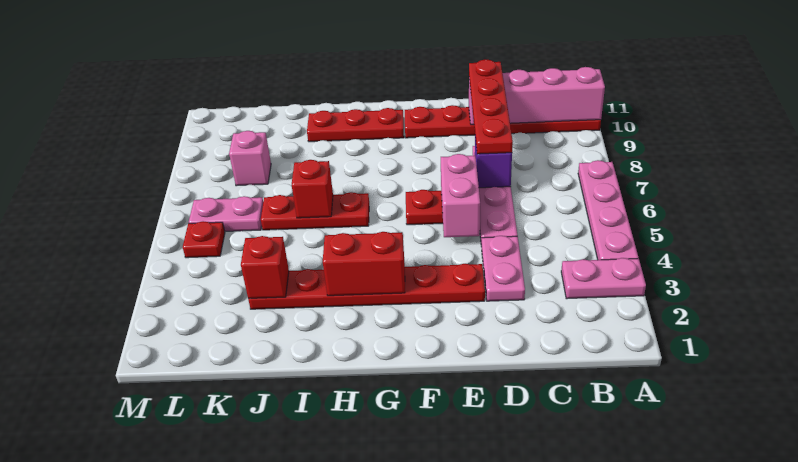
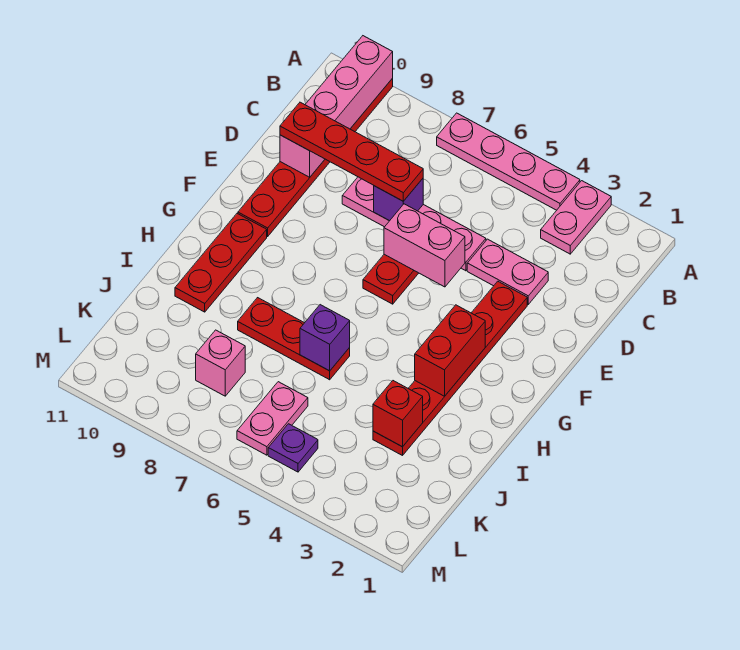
red 1x3 plate [261,192,369,230] -> red 1x3 plate turned to [238,298,350,380]
red 1x1 brick [292,160,333,218] -> purple 1x1 brick [300,305,350,371]
red 1x1 plate [183,221,225,258] -> purple 1x1 plate [268,424,318,472]

